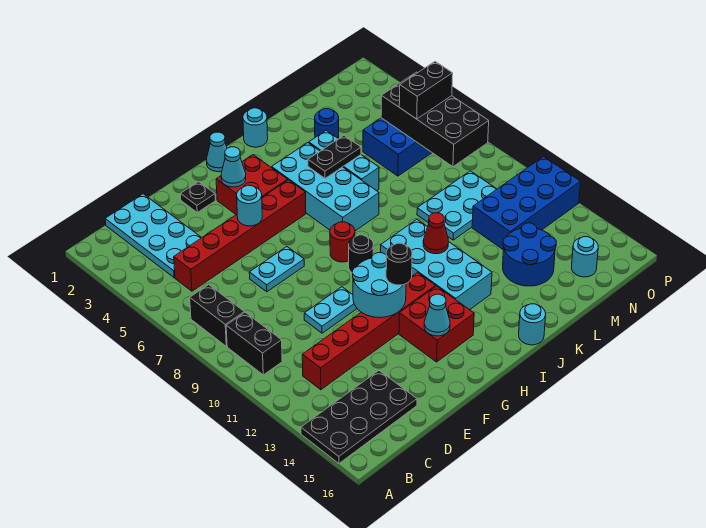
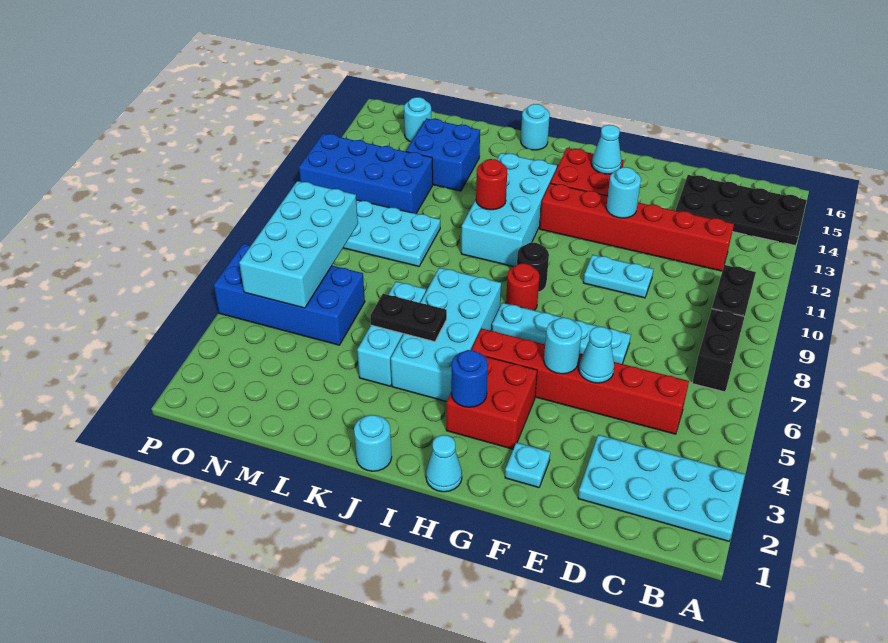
cyan 2x4 plate [105,194,202,278] -> cyan 2x4 plate turned to [578,435,745,541]
cyan 1x2 plate [249,247,304,292] -> cyan 1x4 plate [492,303,631,364]
black 1x1 plate [181,182,215,212] -> cyan 1x1 plate [505,442,550,488]
cyan 2x2 round brick [353,253,406,318] -> cyan 1x1 round brick [606,167,641,218]
cyan 1x1 cone [221,147,246,187] -> cyan 1x1 cone moved to [579,327,614,383]
black 1x1 round brick [386,243,412,285] -> none
red 1x1 cone [423,213,448,254] -> red 1x1 round brick [476,159,507,210]
blue 1x1 round brick [315,109,339,139] -> blue 1x1 round brick moved to [451,350,488,407]
blue 2x2 round brick [503,223,556,286] -> blue 2x2 brick [406,119,480,191]
black 2x4 brick [381,72,489,167] -> cyan 2x4 brick [239,181,358,308]
black 1x2 brick [399,62,453,119] -> none

